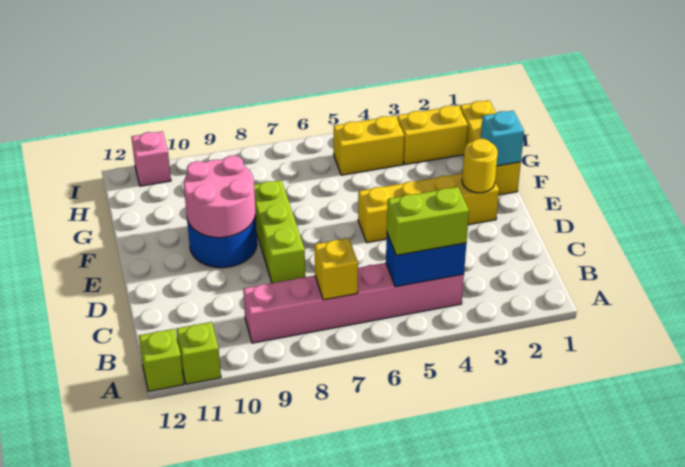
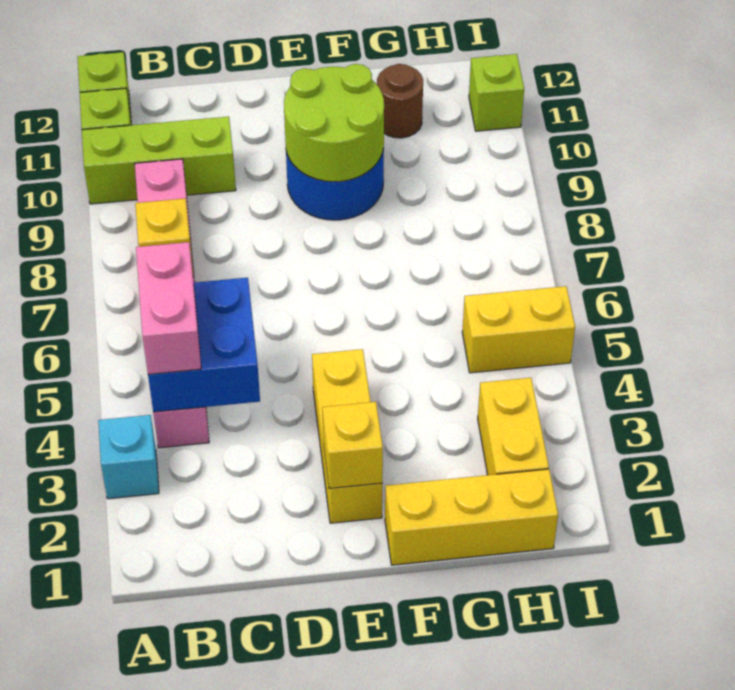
blue 1x2 brick [386,234,466,287] -> blue 2x2 brick [148,278,260,412]
lime 1x2 brick [387,187,469,255] -> pink 1x2 brick [136,242,201,374]
lime 1x3 brick [254,180,305,283] -> lime 1x3 brick moved to [82,117,236,204]
yellow 1x4 brick [358,173,499,243] -> yellow 1x3 brick [312,349,382,523]
yellow 1x1 round brick [462,139,498,193] -> yellow 1x1 brick [322,402,383,489]
pink 2x2 round brick [184,156,255,238] -> lime 2x2 round brick [284,64,384,182]
cyan 1x1 brick [481,111,524,166] -> cyan 1x1 brick moved to [98,415,159,499]
none -> brown 1x1 round brick [377,64,423,138]
yellow 1x2 brick [334,116,404,175] -> yellow 1x2 brick turned to [462,286,575,373]
pink 1x1 brick [132,131,171,186] -> lime 1x1 brick [469,54,524,131]

